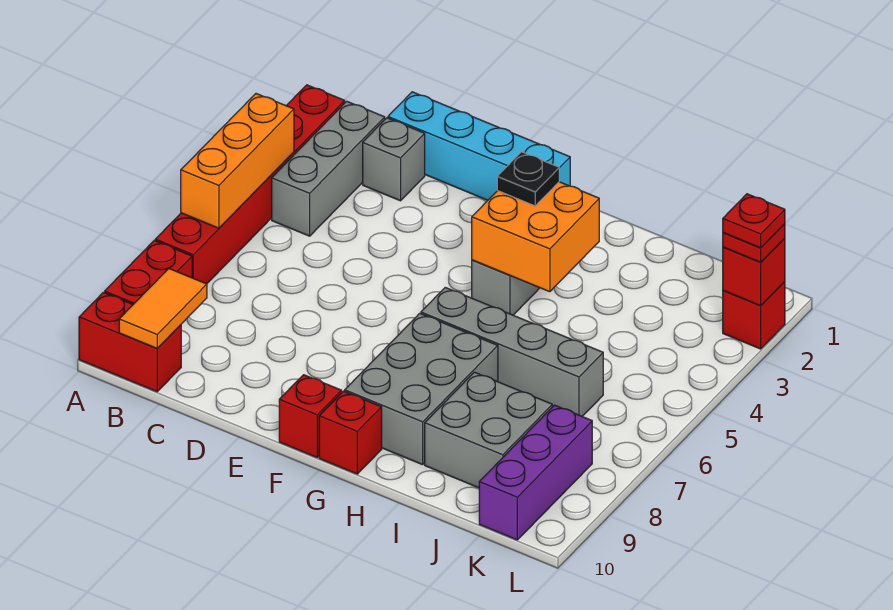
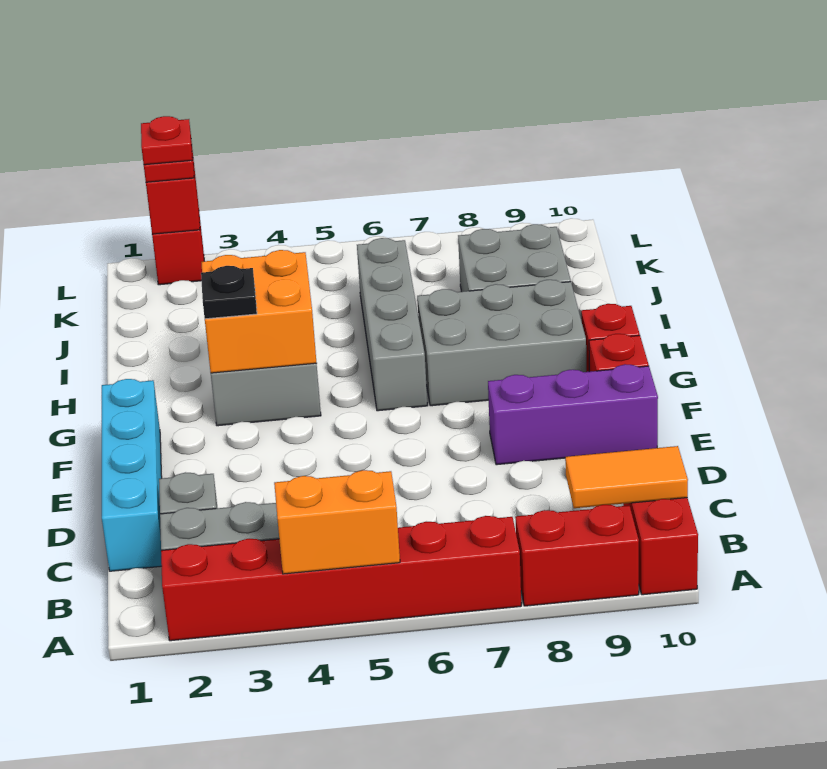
orange 1x3 brick [181,94,294,228] -> orange 1x2 brick [274,470,400,574]
purple 1x3 brick [479,405,592,540] -> purple 1x3 brick moved to [488,364,658,465]

